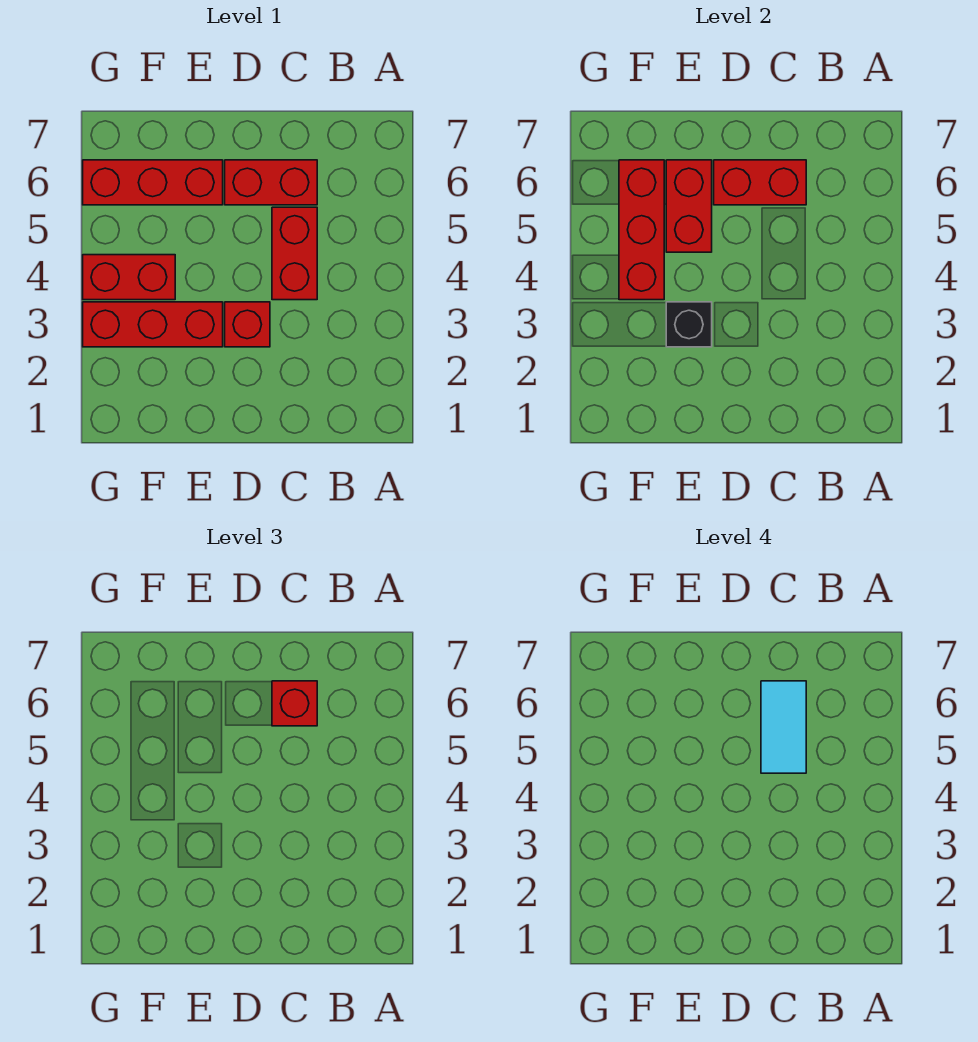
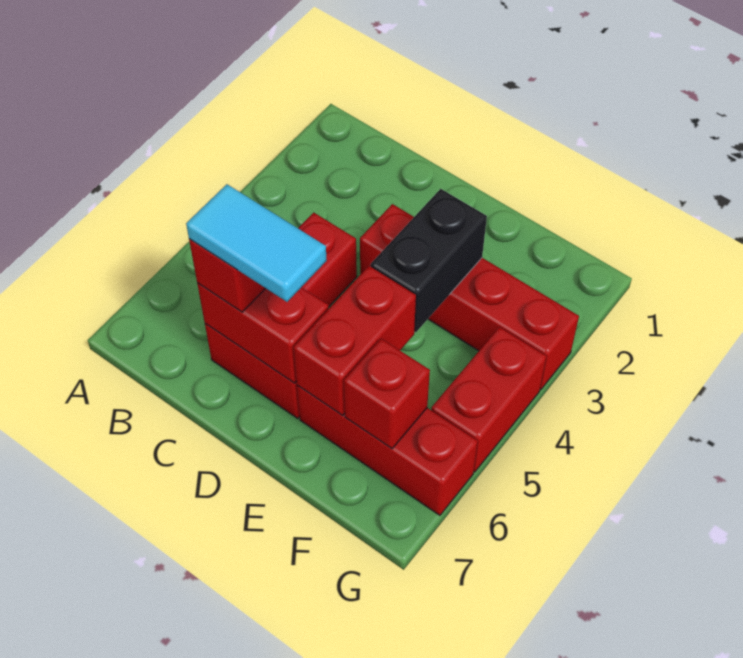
cyan 1x2 tile [761,681,806,773] -> cyan 1x2 tile turned to [186,184,327,302]
black 1x1 brick [666,302,712,347] -> black 1x2 brick [371,189,487,332]
red 1x2 brick [83,255,175,300] -> red 1x2 brick turned to [431,327,546,472]
red 1x3 brick [619,160,664,300] -> red 1x1 brick [344,339,430,449]

